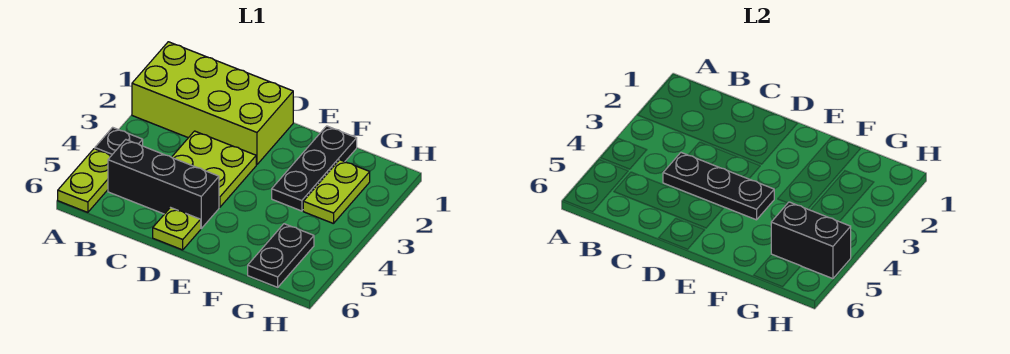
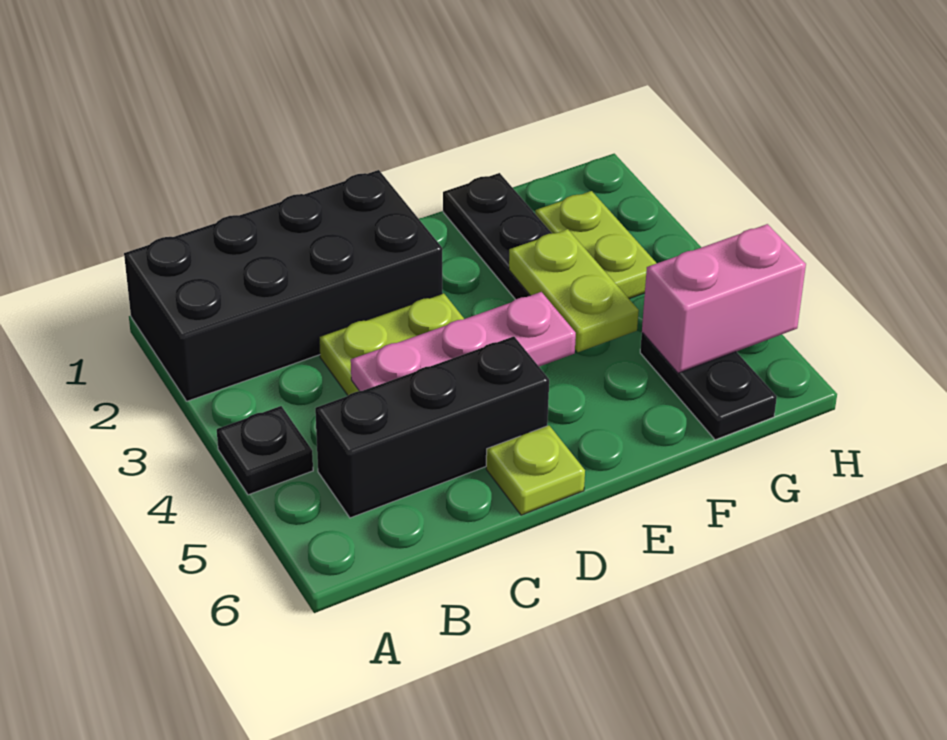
lime 2x4 brick [132,42,293,165] -> black 2x4 brick [124,170,442,401]
lime 1x2 plate [58,149,111,212] -> lime 1x2 plate moved to [509,229,639,352]
black 1x3 plate [663,153,774,220] -> pink 1x3 plate [351,292,576,391]
black 1x2 brick [771,202,851,279] -> pink 1x2 brick [642,224,806,373]

